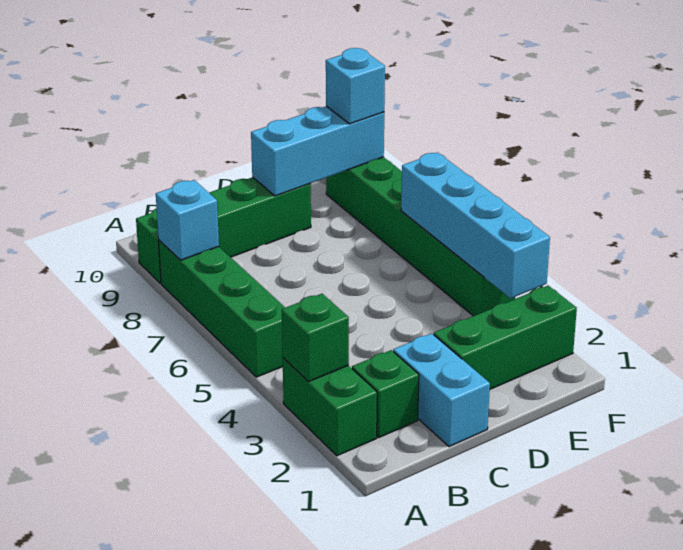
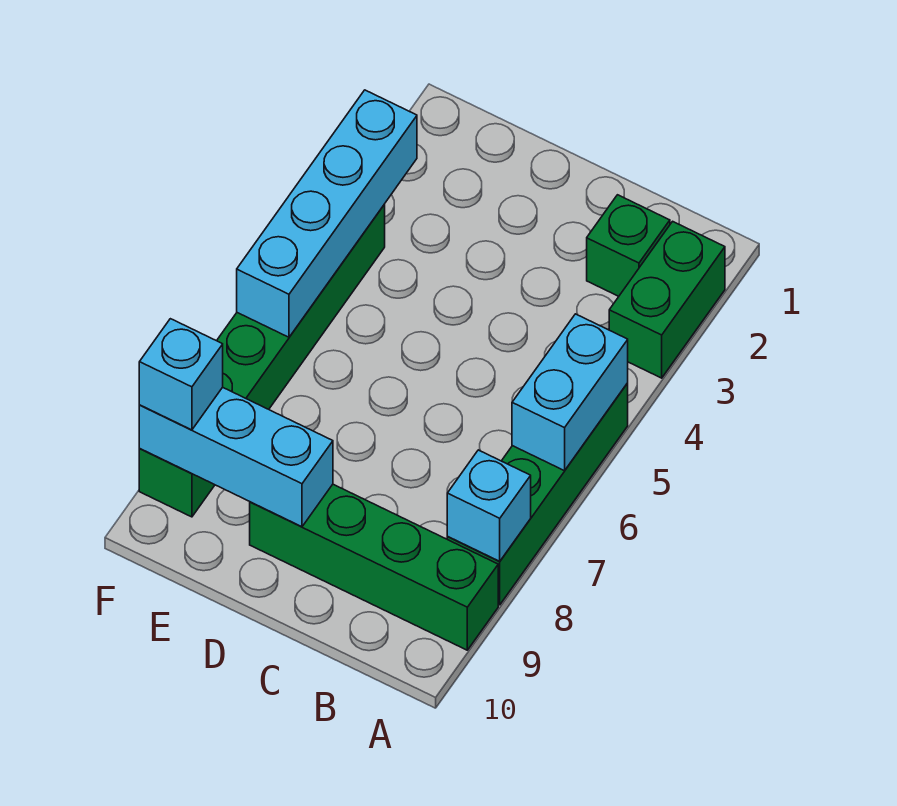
green 1x1 brick [282,294,349,382] -> none
cyan 1x2 brick [393,333,490,447] -> cyan 1x2 brick moved to [512,314,628,471]
green 1x3 brick [434,286,577,389] -> none

